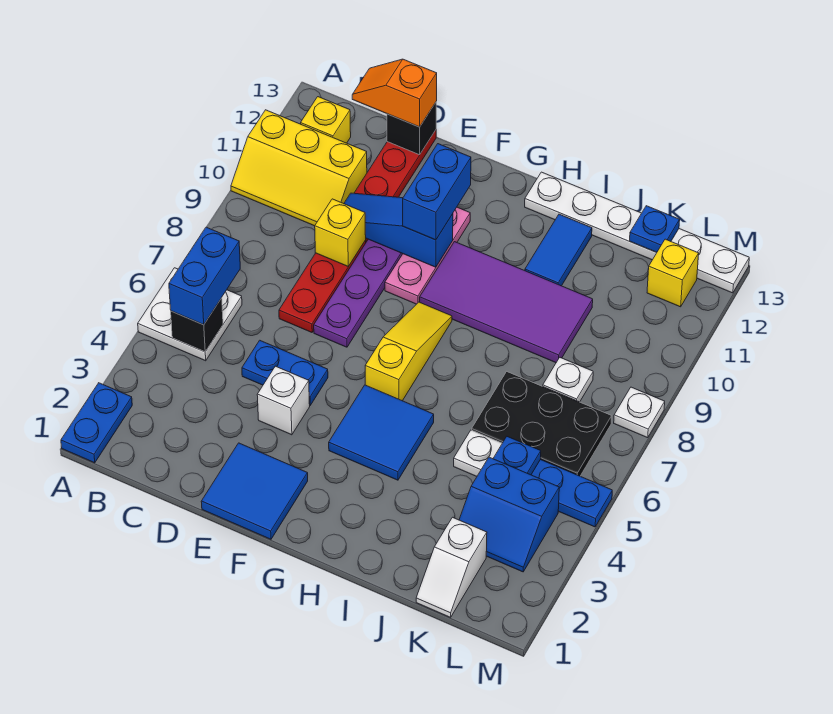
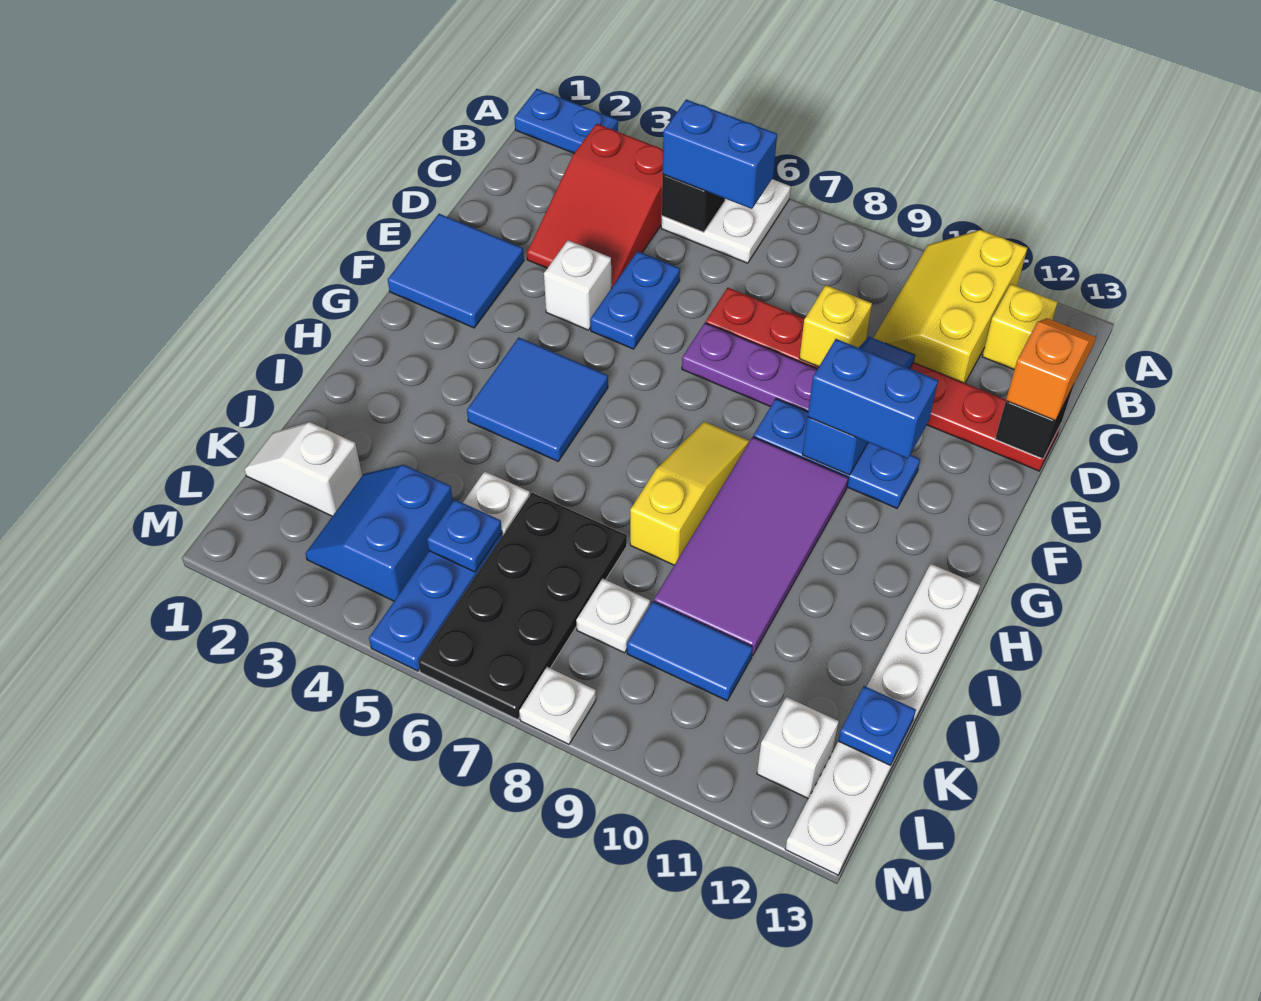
none -> red 2x3 slope [527,124,663,288]
pink 1x3 plate [385,207,470,304] -> blue 1x3 plate [753,399,920,508]
yellow 1x3 slope [365,302,452,401] -> yellow 1x3 slope turned to [630,422,750,565]
blue 1x2 tile [525,214,592,286] -> blue 1x2 tile moved to [627,601,753,701]
black 2x3 plate [472,372,612,476] -> black 2x4 plate [418,493,627,720]
yellow 1x1 brick [647,239,699,307] -> white 1x1 brick [757,697,839,798]

